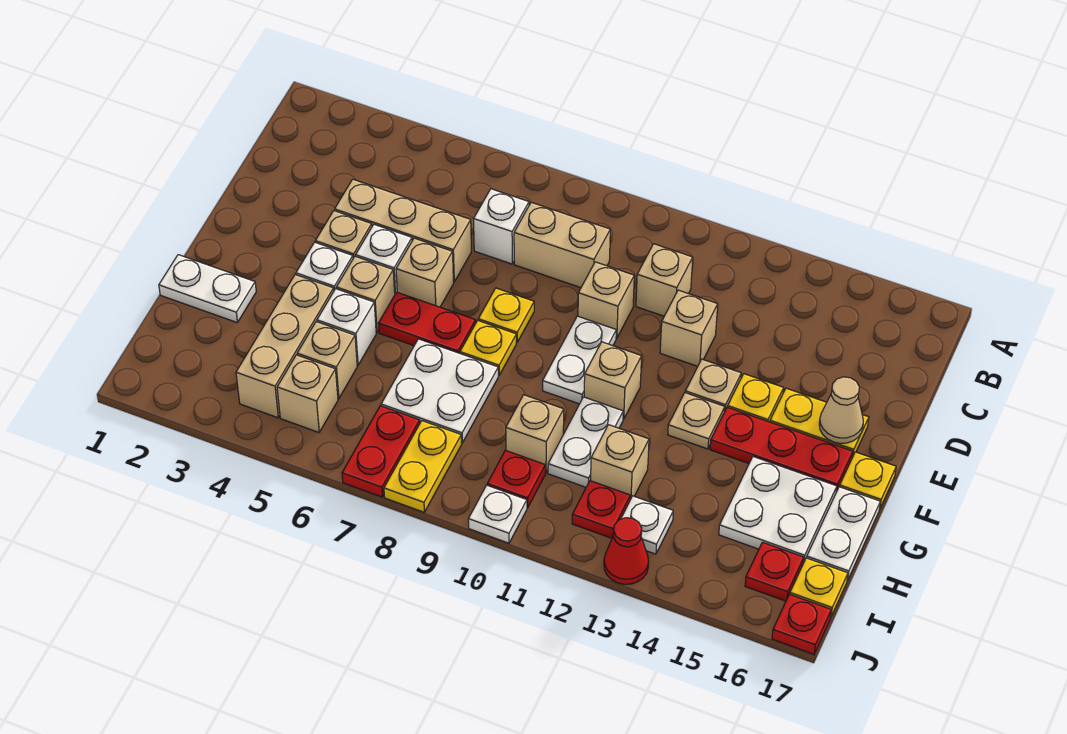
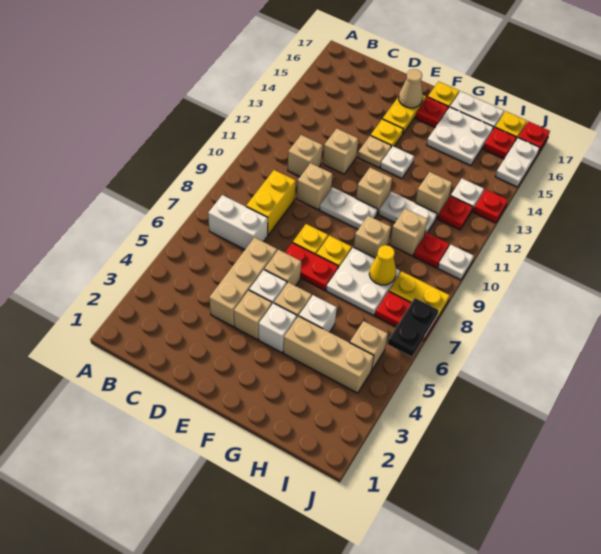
white 1x1 brick [474,189,529,264] -> white 1x2 brick [208,195,268,250]
tan 1x2 brick [514,202,610,288] -> yellow 1x2 brick [246,170,296,235]
red 1x2 plate [378,292,476,353] -> red 1x2 plate turned to [285,243,338,290]
tan 1x1 plate [668,393,725,449] -> white 1x1 plate [380,146,414,179]
red 1x3 plate [710,407,853,492] -> red 1x1 plate [416,97,448,127]
white 1x2 plate [159,255,256,322] -> white 1x2 plate moved to [495,138,540,187]
tan 1x1 brick [297,322,357,399] -> tan 1x1 brick moved to [354,216,391,258]
none -> yellow 1x1 cone [369,245,396,285]
none -> black 1x2 plate [388,298,439,357]
red 1x1 cone [604,518,649,584] -> red 1x1 plate [473,189,508,223]

